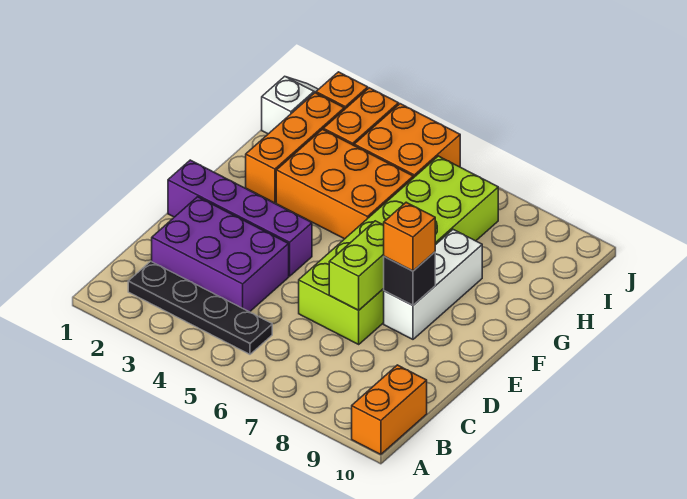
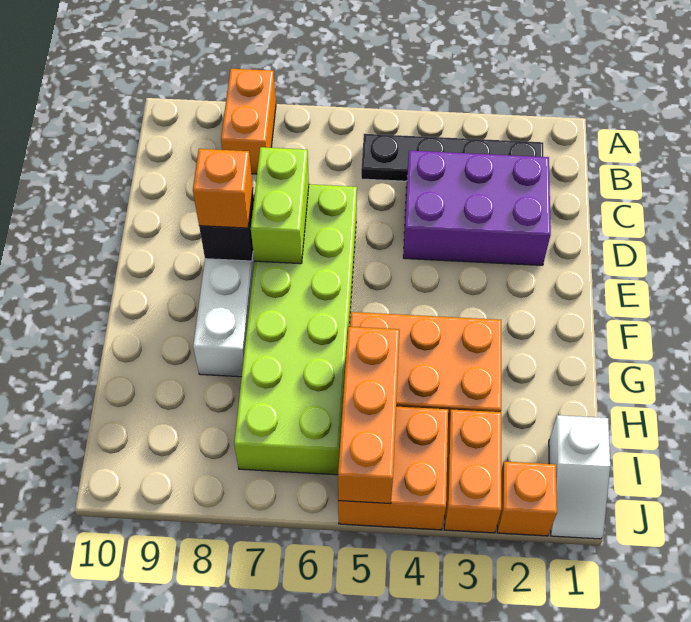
orange 1x2 brick [352,365,427,454] -> orange 1x2 brick moved to [221,69,276,174]
purple 1x4 brick [168,160,312,276] -> none
orange 1x3 brick [246,93,344,203] -> orange 1x3 brick moved to [338,327,399,504]

